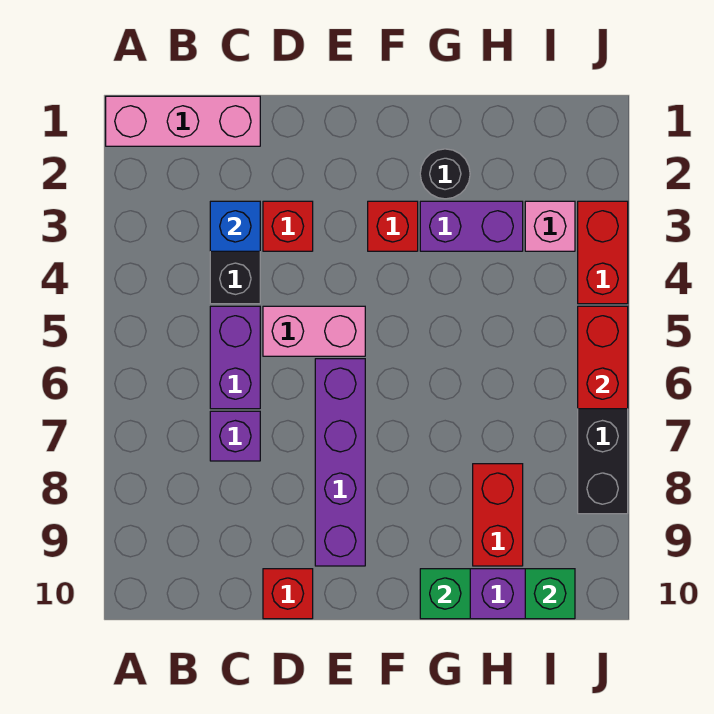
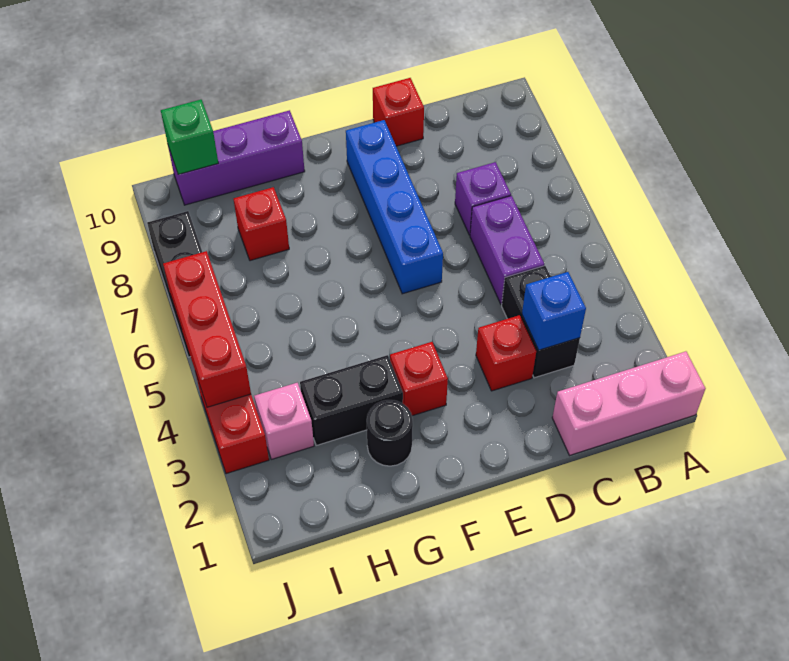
pink 1x2 brick [263,306,365,356] -> none
purple 1x4 brick [315,359,365,566] -> blue 1x4 brick [346,120,443,294]
purple 1x2 brick [420,201,523,251] -> black 1x2 brick [300,355,403,445]
green 1x1 brick [420,569,470,619] -> none
red 1x2 brick [473,464,523,566] -> red 1x1 brick [234,187,289,261]
red 1x2 brick [578,306,628,409] -> red 1x3 brick [163,251,251,407]

